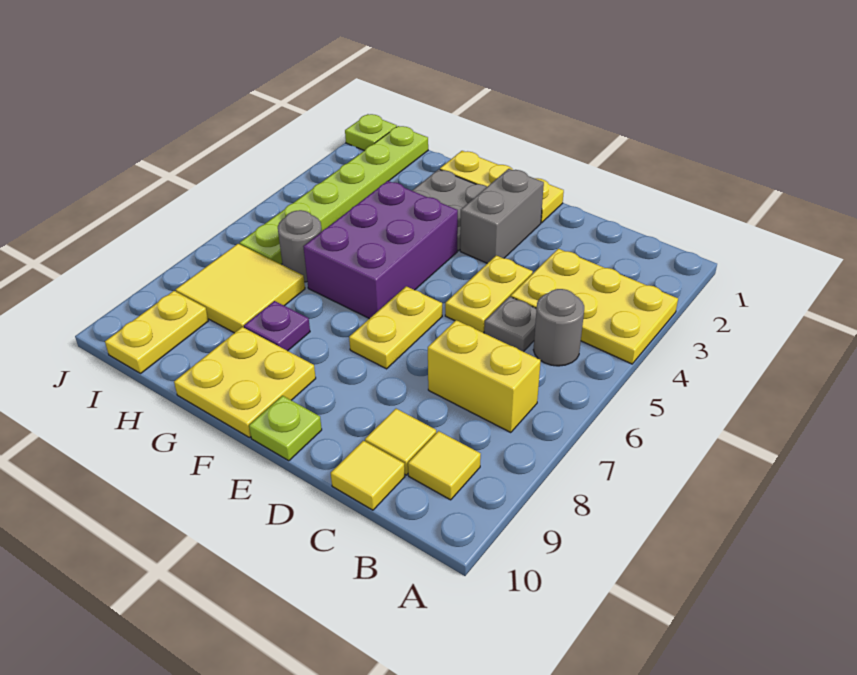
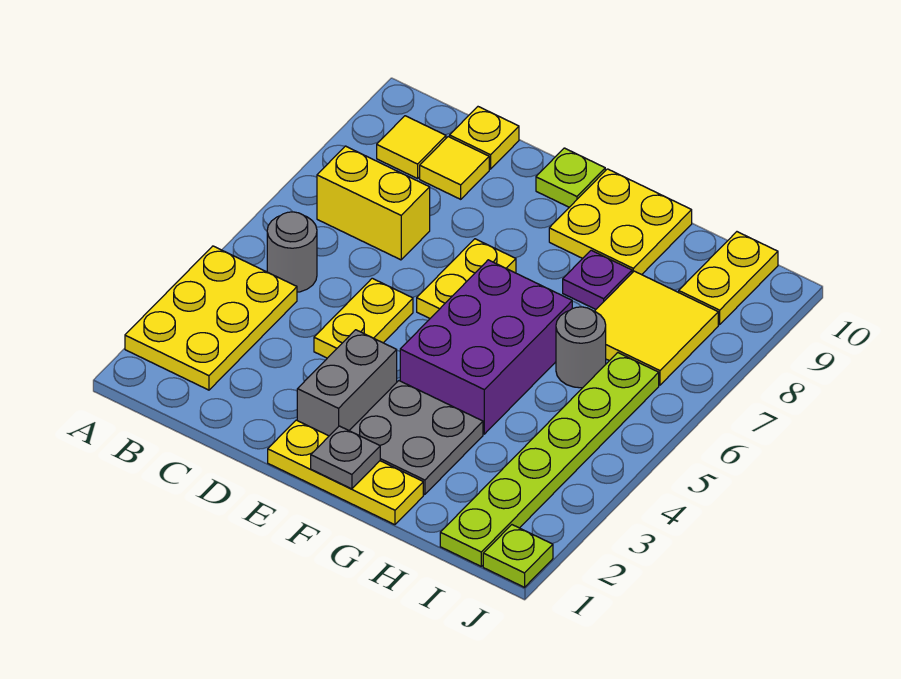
yellow 2x3 plate [511,249,678,364] -> yellow 2x3 plate turned to [125,246,297,390]
grey 1x1 plate [484,296,537,352] -> grey 1x1 plate moved to [311,426,380,489]
yellow 1x1 tile [331,441,405,510] -> yellow 1x1 plate [450,107,519,169]

